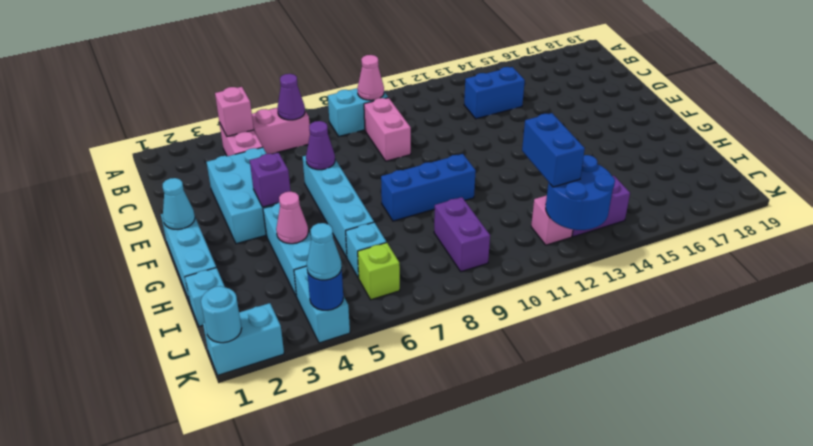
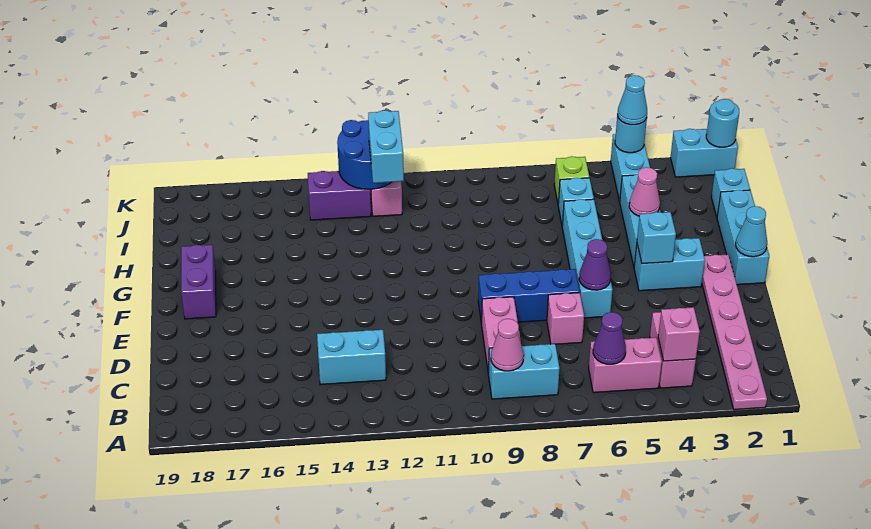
none -> pink 1x6 plate [702,254,767,410]
blue 1x2 brick [464,67,525,119] -> cyan 1x2 brick [317,330,386,385]
cyan 2x3 brick [207,147,275,244] -> cyan 1x2 brick [634,238,705,291]
none -> pink 1x1 brick [547,293,584,344]
purple 1x1 brick [250,153,291,207] -> cyan 1x1 brick [637,212,676,264]
blue 1x3 brick [381,154,476,221] -> blue 1x3 brick moved to [478,269,580,324]
purple 1x2 brick [434,197,490,272] -> purple 1x2 brick moved to [181,245,216,319]
blue 1x2 brick [522,113,585,187] -> cyan 1x2 brick [368,110,404,183]
blue 1x1 round brick [307,268,343,310] -> cyan 1x1 round brick [615,114,647,153]

